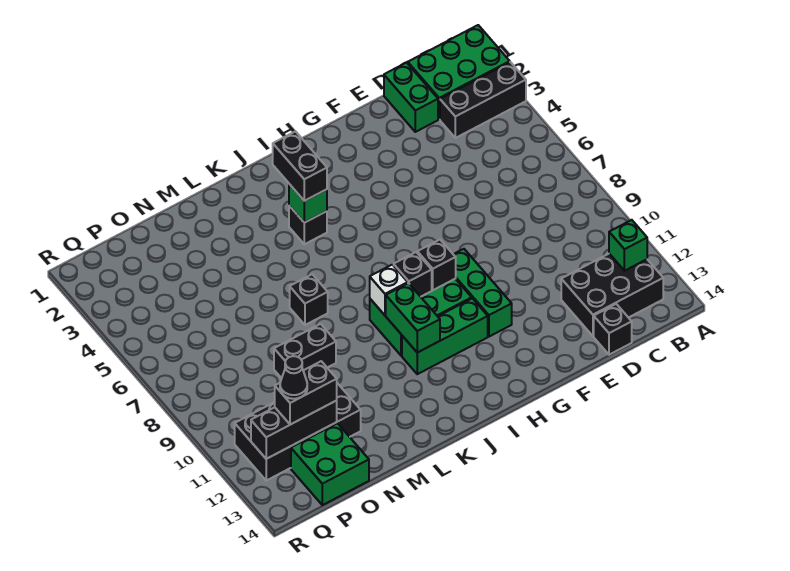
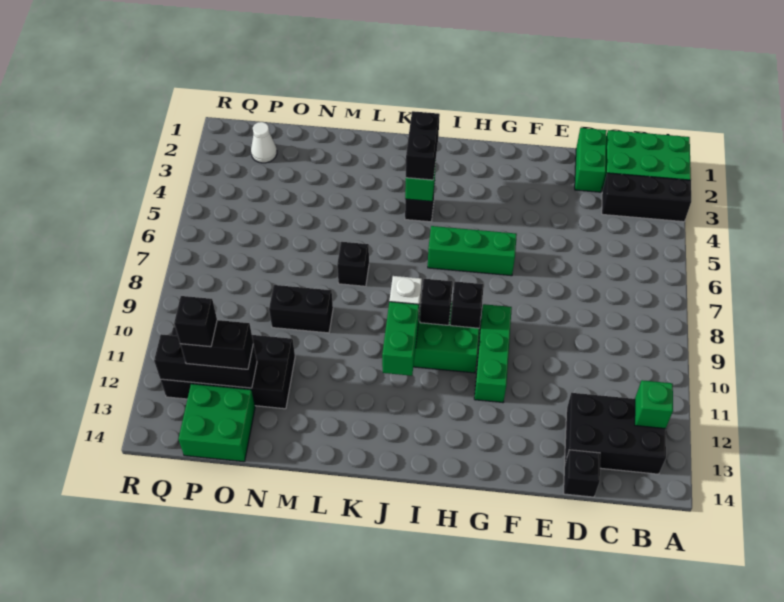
green 1x3 brick [402,298,488,374] -> green 1x3 brick moved to [428,226,517,276]
none -> white 1x1 cone [251,122,277,163]
black 1x1 cone [280,356,307,399] -> black 1x1 brick [174,296,217,347]

